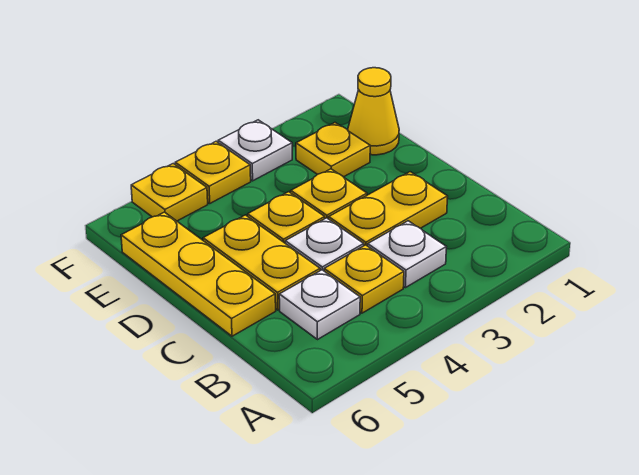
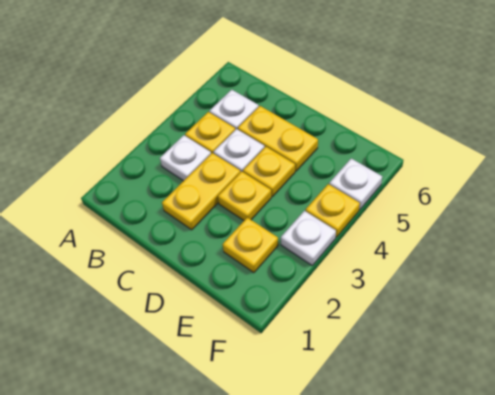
yellow 1x3 plate [121,212,276,336] -> none
yellow 1x1 cone [348,68,399,155] -> none
yellow 1x1 plate [131,164,208,221] -> white 1x1 plate [329,158,382,210]

